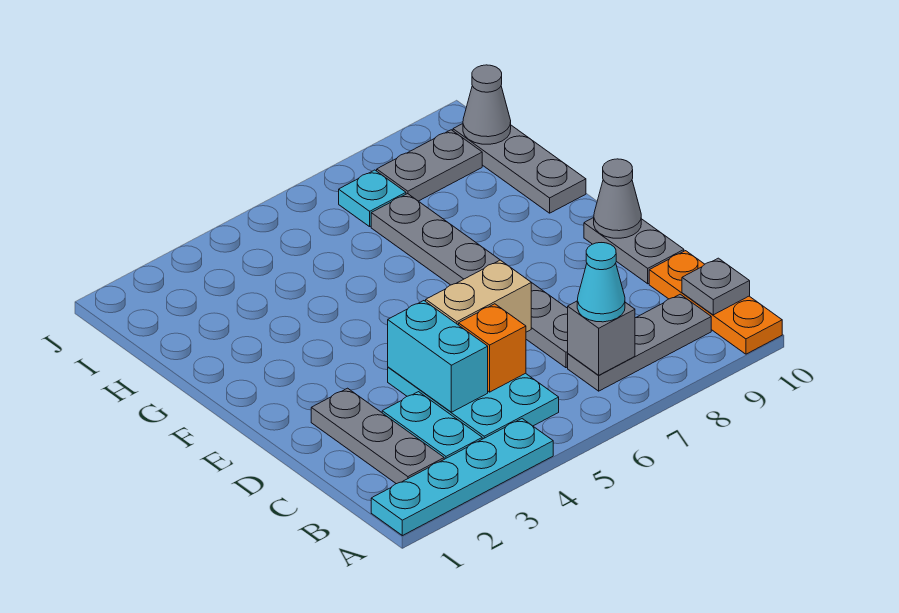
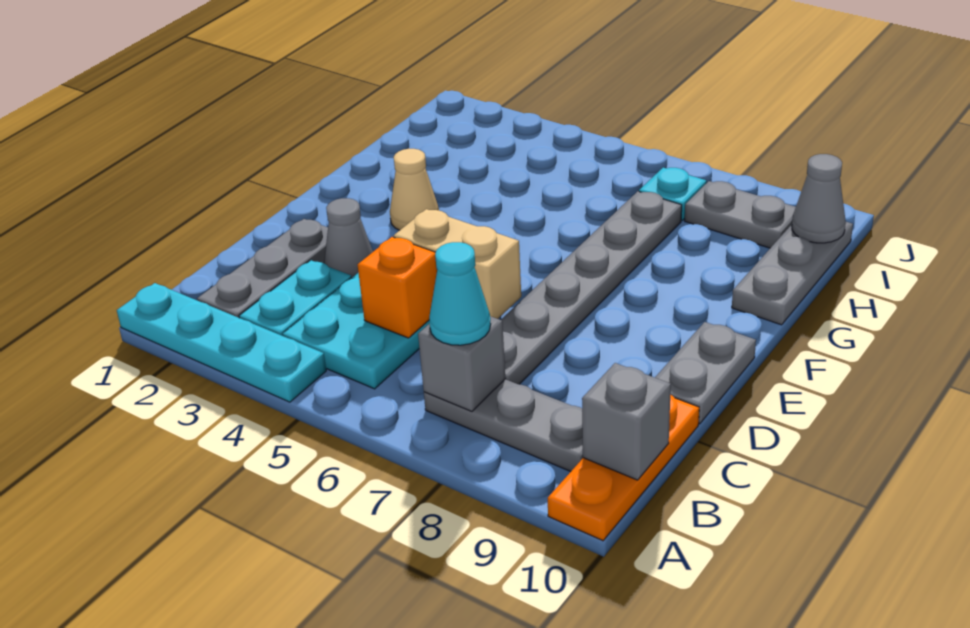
grey 1x1 plate [682,258,750,315] -> grey 1x1 brick [582,363,671,480]
cyan 1x2 brick [388,301,488,412] -> none
grey 1x1 cone [594,159,641,238] -> grey 1x1 cone moved to [324,198,373,277]
none -> tan 1x1 cone [390,149,439,230]

